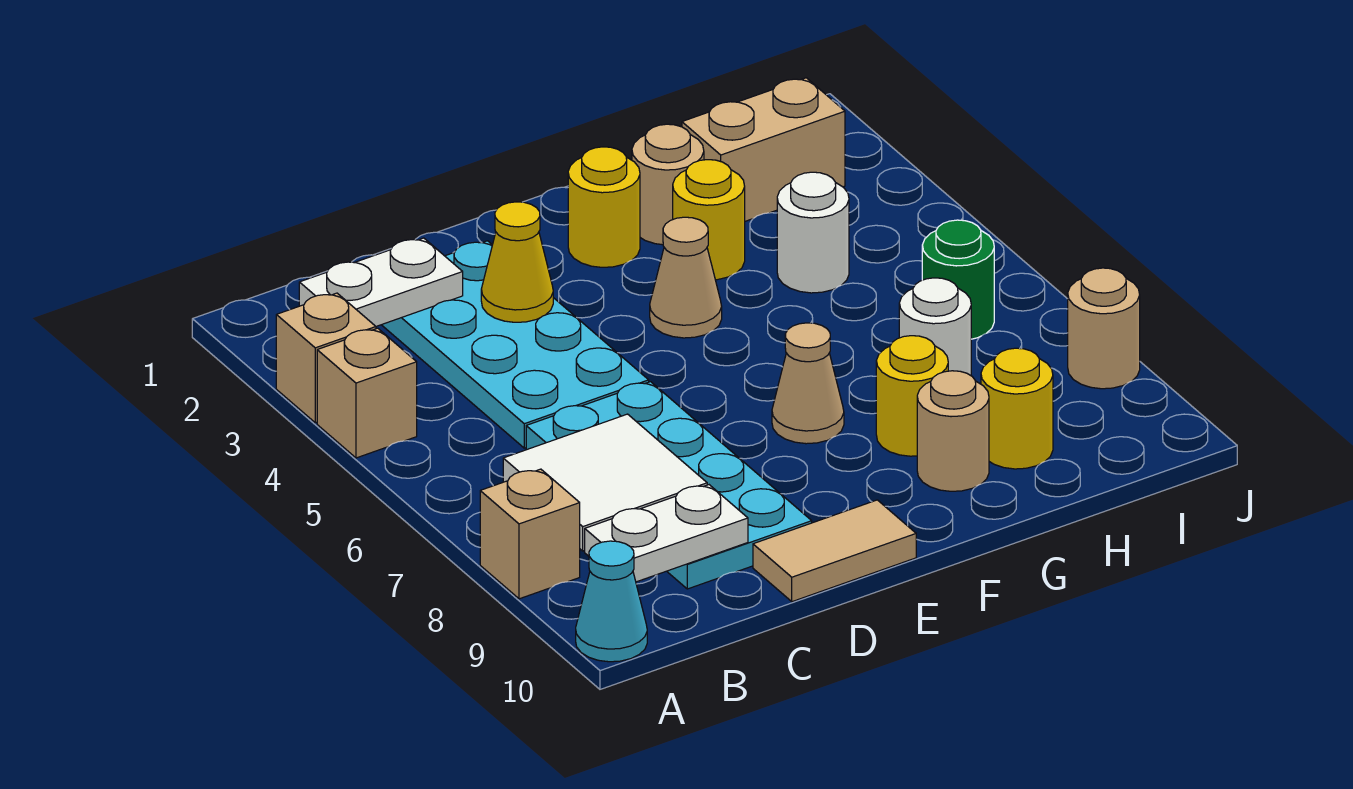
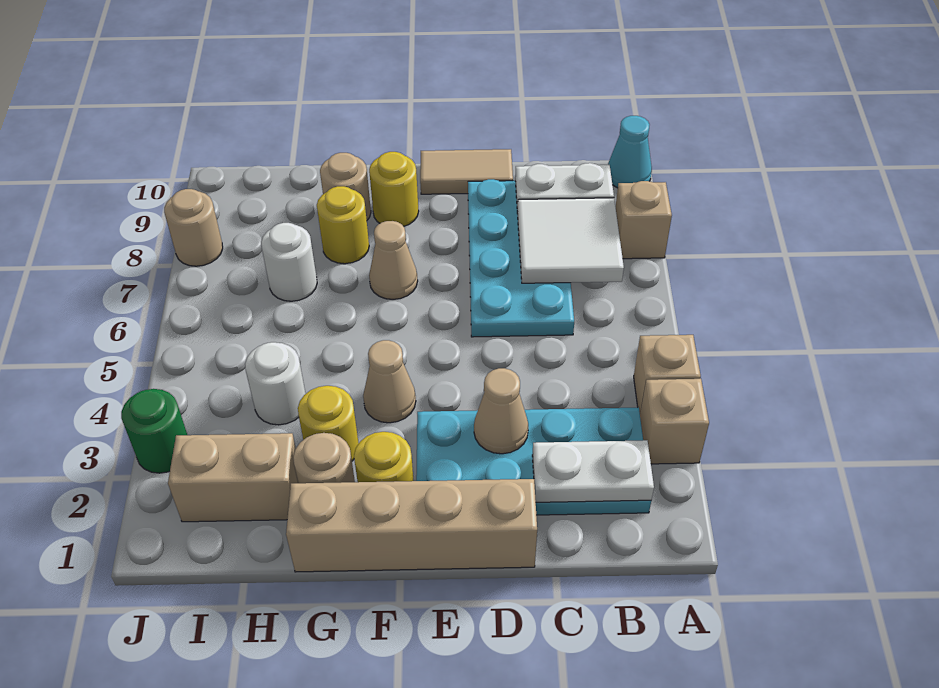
cyan 2x4 plate [382,241,649,448] -> cyan 2x4 plate turned to [416,407,651,515]
none -> tan 1x4 brick [286,479,537,572]
yellow 1x1 cone [481,202,553,322] -> tan 1x1 cone [474,368,528,454]
yellow 1x1 round brick [981,348,1053,469] -> yellow 1x1 round brick moved to [369,152,419,226]
green 1x1 round brick [922,220,994,339] -> green 1x1 round brick moved to [121,389,187,473]

